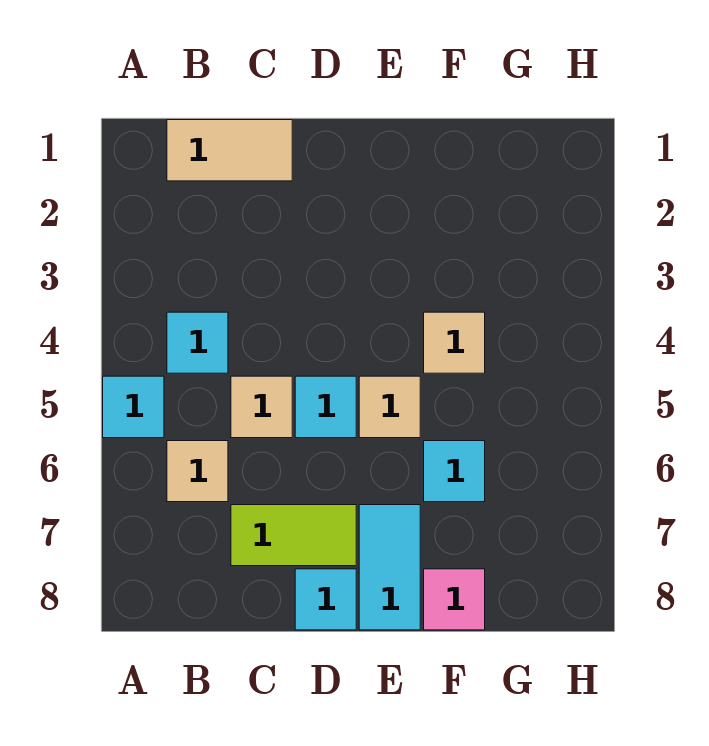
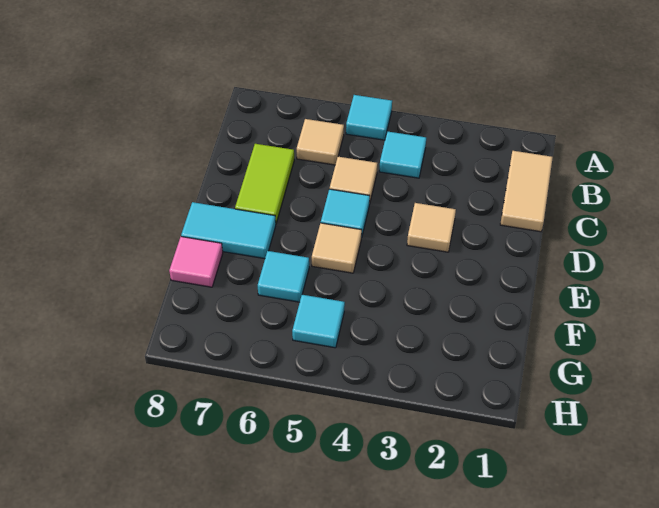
cyan 1x1 tile [295,569,356,630] -> cyan 1x1 tile moved to [292,295,345,348]
tan 1x1 tile [424,312,485,373] -> tan 1x1 tile moved to [407,203,456,252]

